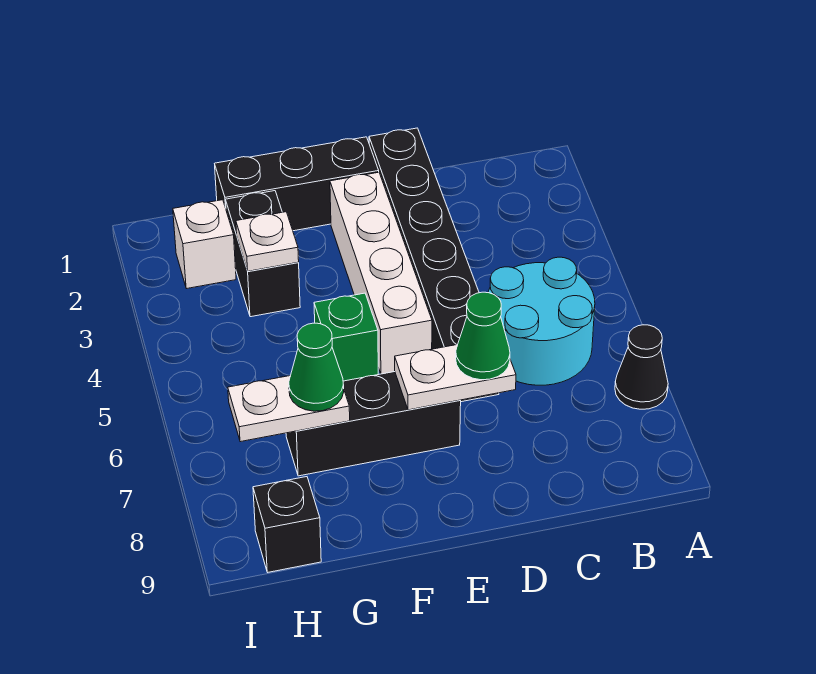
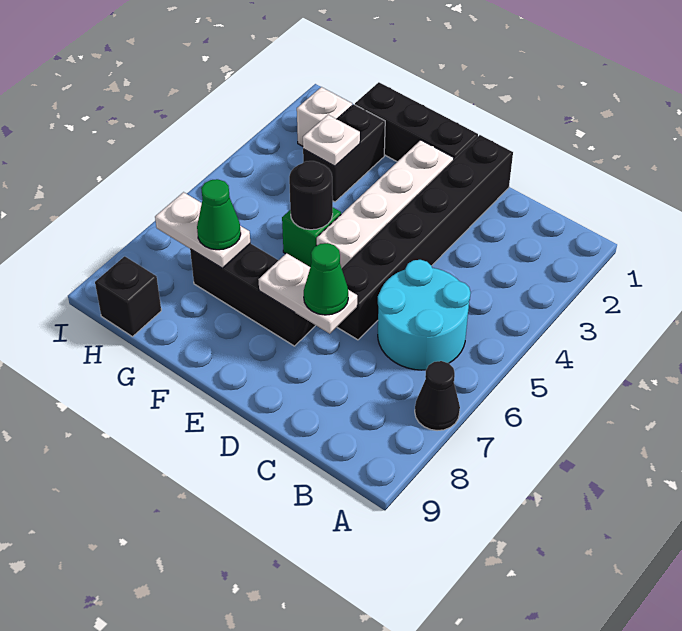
none -> black 1x1 round brick [289,161,333,230]

